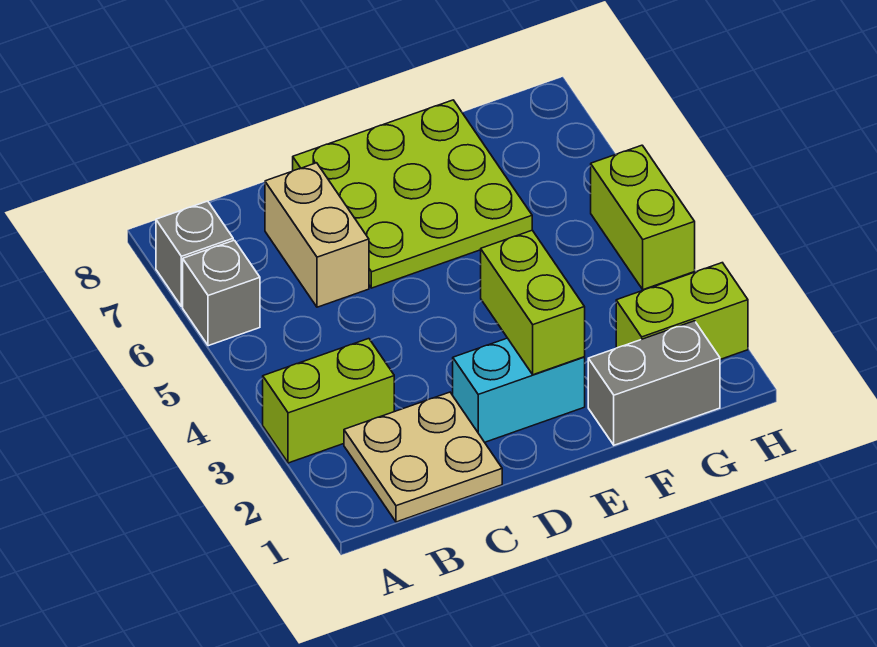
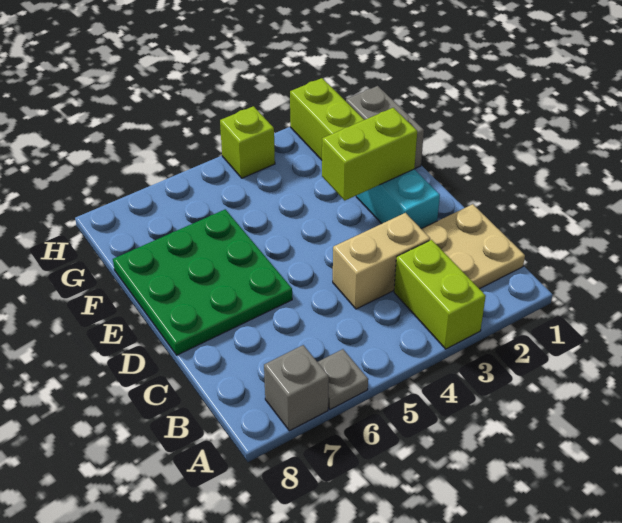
grey 1x1 brick [183,240,260,346] -> grey 1x1 plate [318,349,368,409]
tan 1x2 brick [265,163,369,307] -> tan 1x2 brick moved to [333,213,430,309]
lime 3x3 plate [293,100,532,288] -> green 3x3 plate [113,209,292,355]
lime 1x2 brick [591,145,695,290] -> lime 1x1 brick [220,106,275,178]

